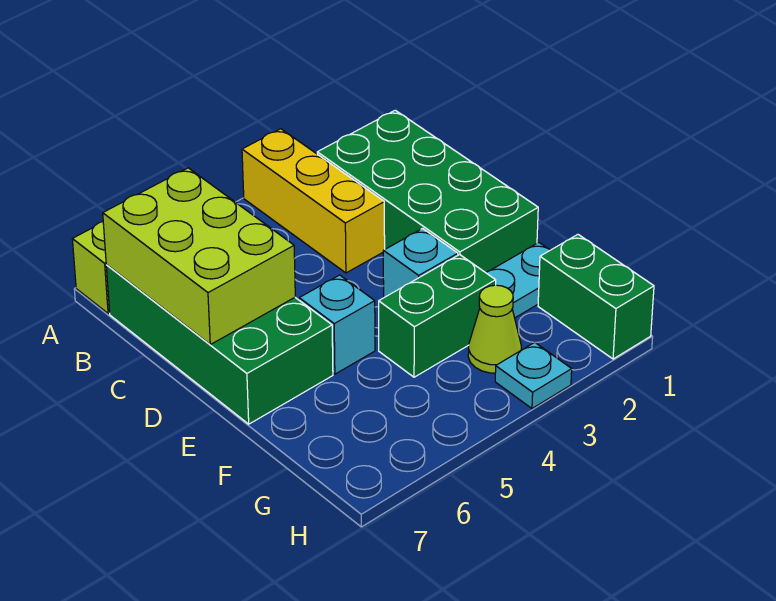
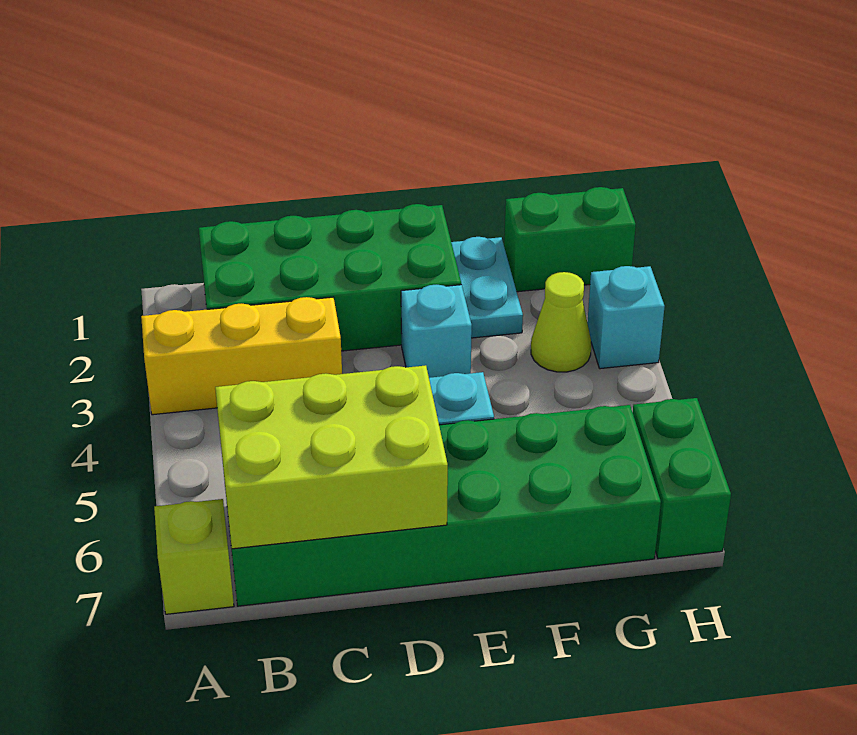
green 2x4 brick [106,265,333,424] -> green 2x6 brick [225,405,661,606]
green 1x2 brick [379,255,496,377] -> green 1x2 brick moved to [633,398,731,559]
cyan 1x1 plate [495,342,572,409] -> cyan 1x1 brick [587,266,665,369]

